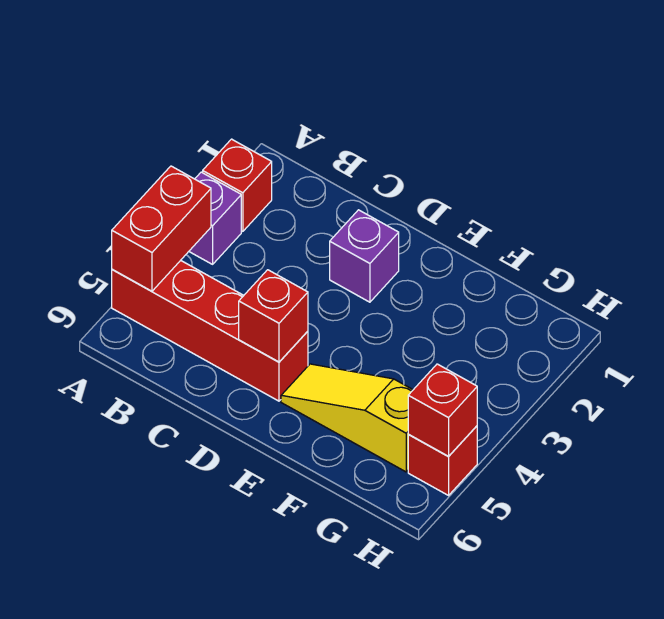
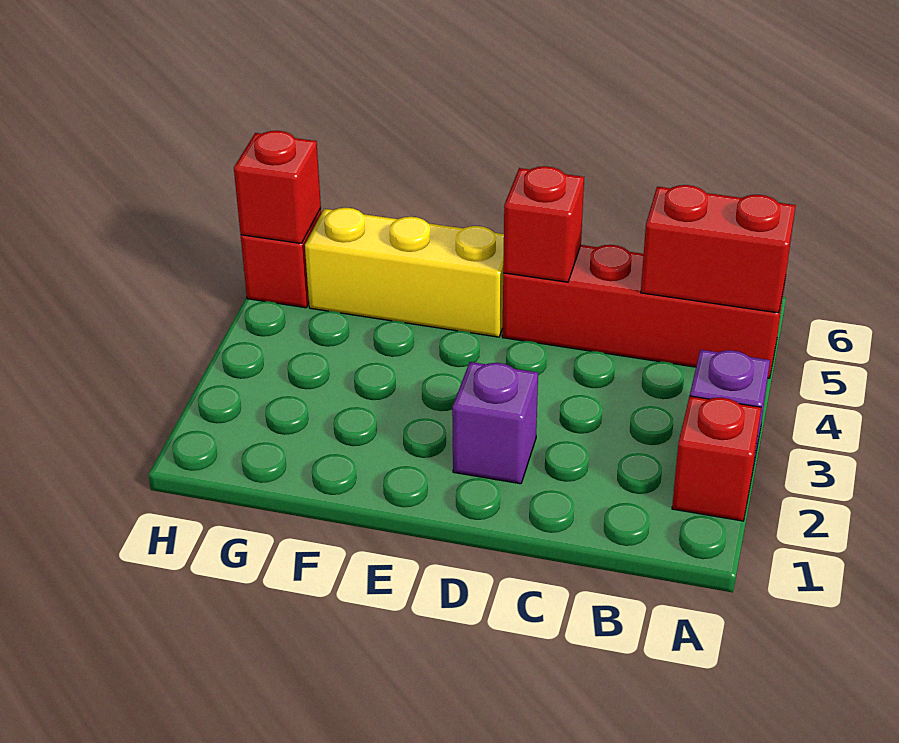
red 1x2 brick [112,166,211,291] -> red 1x2 brick turned to [641,185,796,313]
yellow 1x3 slope [281,364,413,472] -> yellow 1x3 brick [305,208,504,337]

